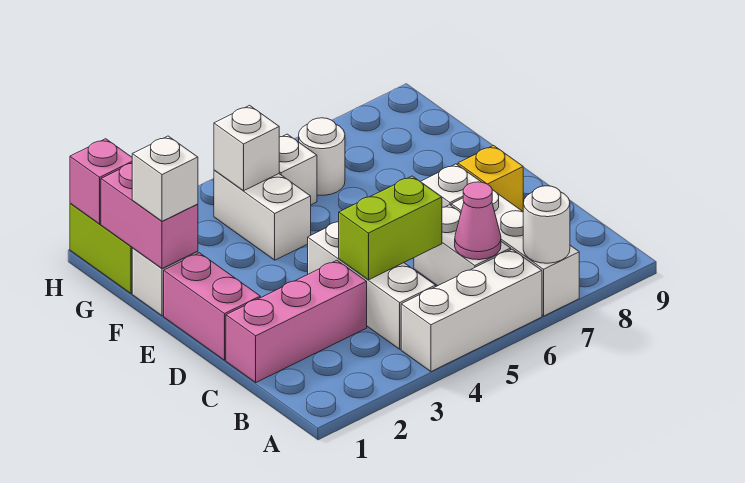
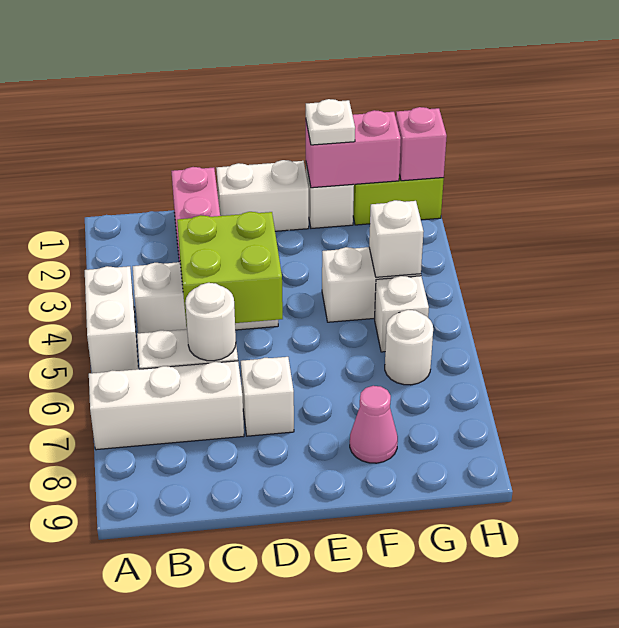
white 1x3 brick [401,249,542,372] -> white 1x2 brick [85,266,138,373]
white 1x1 round brick [523,186,570,263] -> white 1x1 round brick moved to [185,283,236,361]
pink 1x1 cone [455,182,501,260] -> pink 1x1 cone moved to [350,386,398,463]
lime 1x2 brick [339,176,442,280] -> lime 2x2 brick [177,212,283,326]
pink 1x2 brick [164,253,260,360] -> white 1x2 brick [216,160,309,231]
yellow 1x1 brick [458,145,523,211] -> none
white 1x1 brick [132,136,198,221] -> white 1x1 plate [306,99,355,145]

